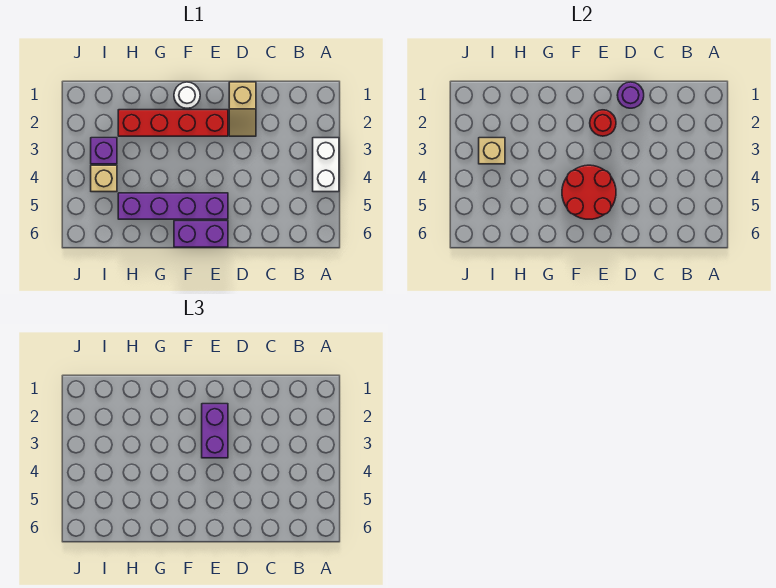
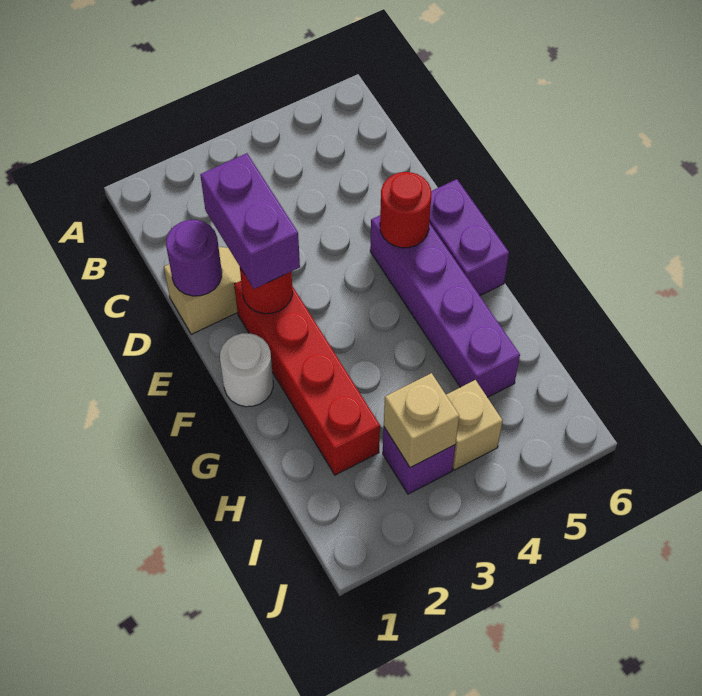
white 1x2 brick [313,138,339,192] -> none
purple 1x2 brick [202,404,228,458] -> purple 1x2 brick turned to [200,153,300,289]
red 2x2 round brick [562,165,616,219] -> red 1x1 round brick [380,172,431,248]

